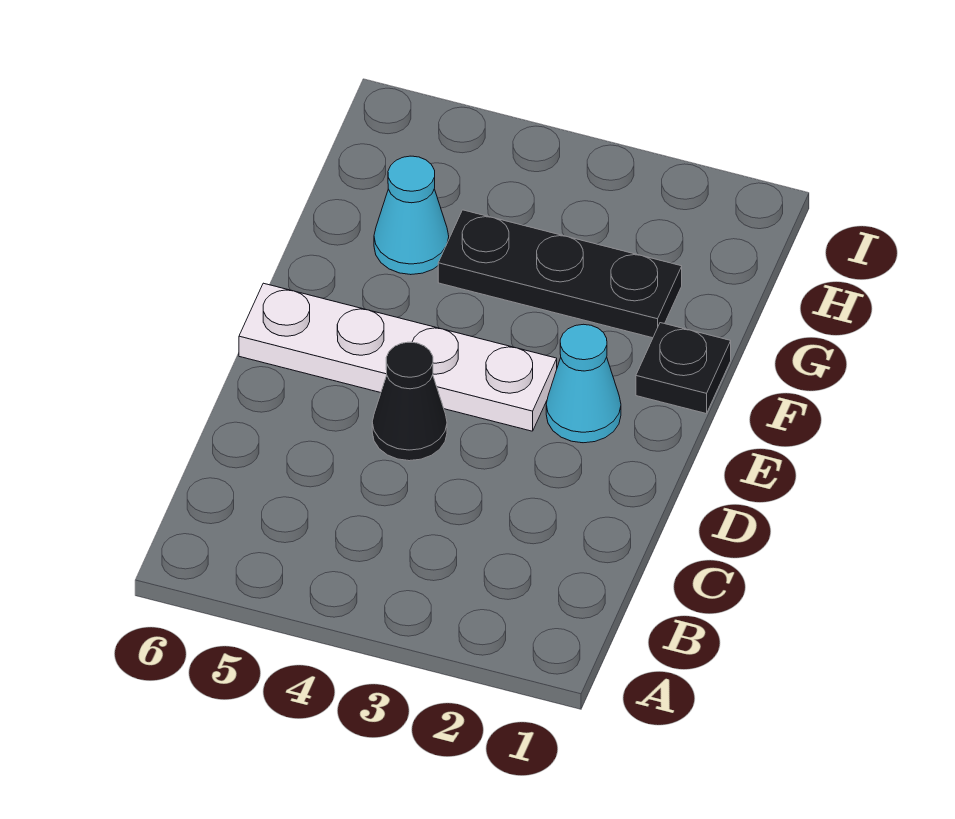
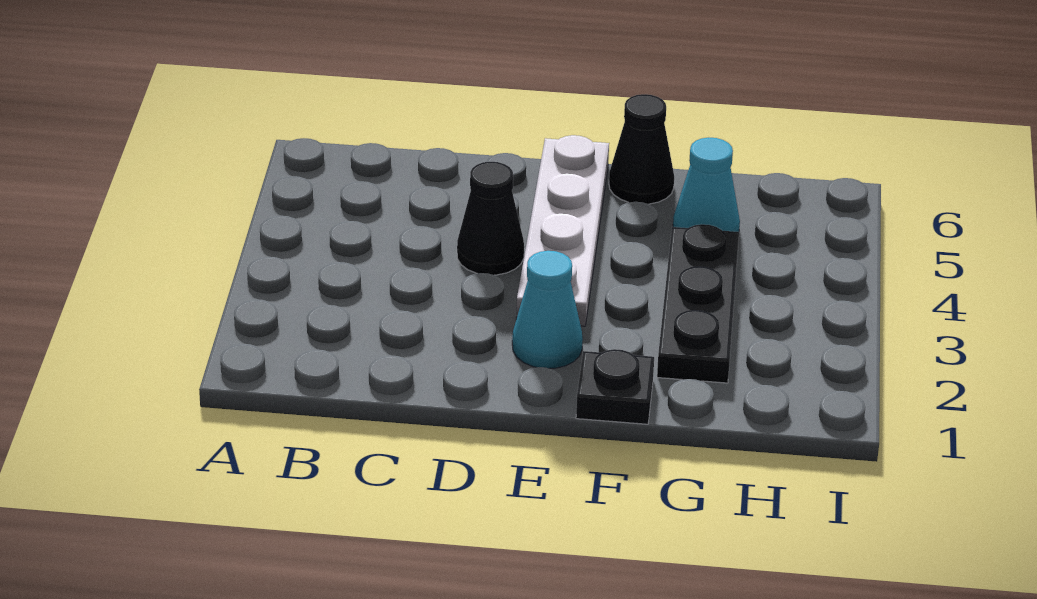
none -> black 1x1 cone [609,94,674,204]

